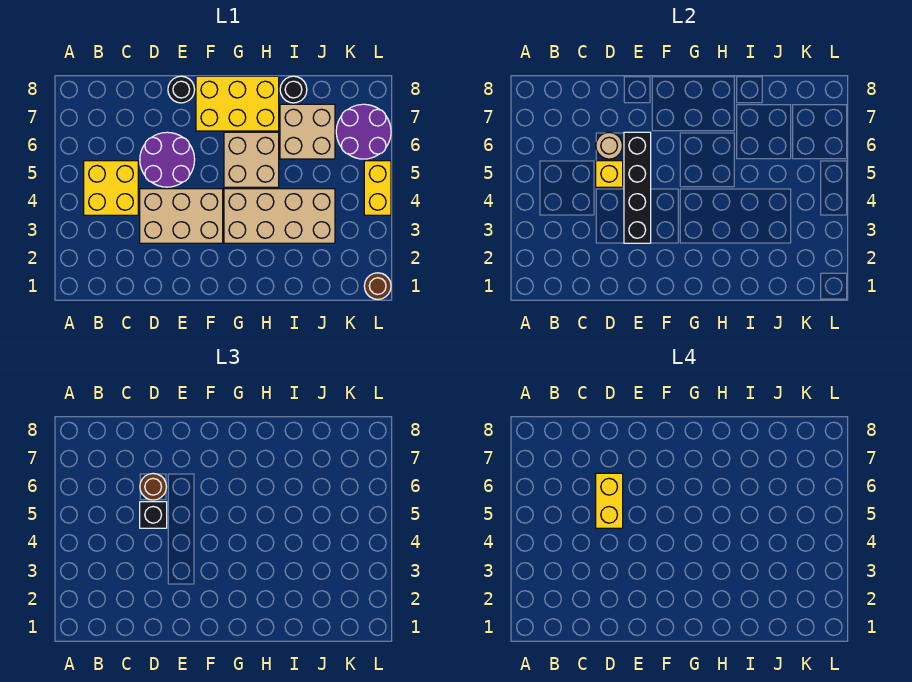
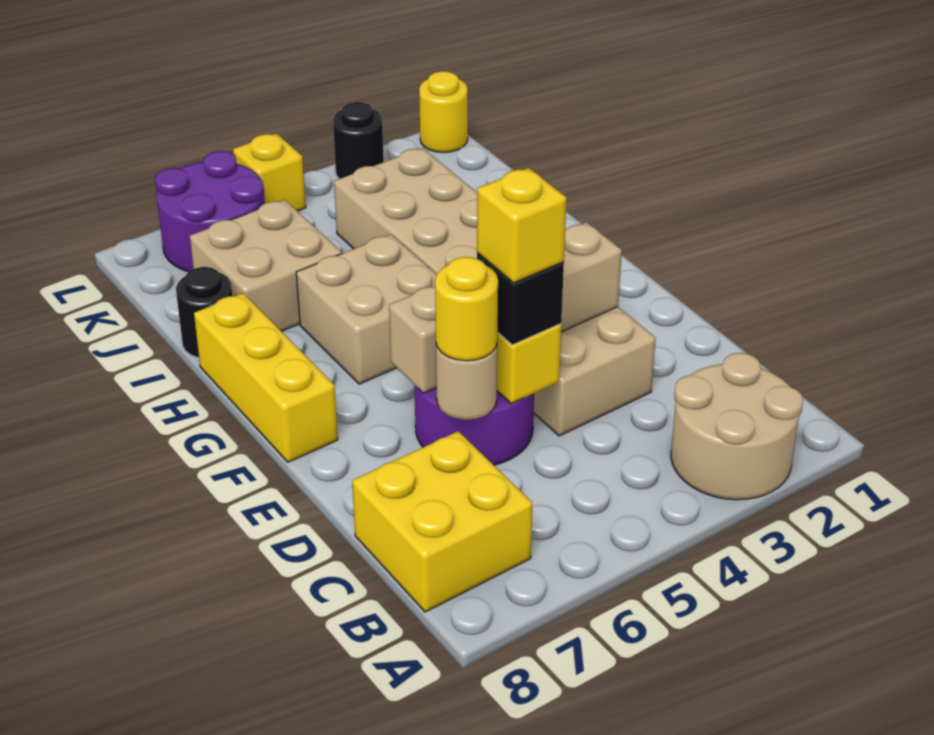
none -> tan 2x2 round brick [671,353,803,500]
yellow 2x2 brick [84,161,138,215] -> yellow 2x2 brick moved to [352,431,532,612]
yellow 1x2 brick [596,473,623,528] -> yellow 1x1 brick [477,168,567,283]
brown 1x1 round brick [140,473,166,500] -> yellow 1x1 round brick [435,257,498,361]
black 1x4 brick [624,132,651,243] -> tan 1x4 brick [389,222,622,393]
black 1x1 round brick [168,76,195,103] -> black 1x1 round brick moved to [333,102,384,179]
yellow 2x3 brick [196,76,279,131] -> yellow 1x3 brick [194,293,338,462]
brown 1x1 round brick [364,273,391,299] -> yellow 1x1 round brick [419,71,468,152]
yellow 1x2 brick [364,161,391,215] -> yellow 1x1 brick [233,133,306,211]

